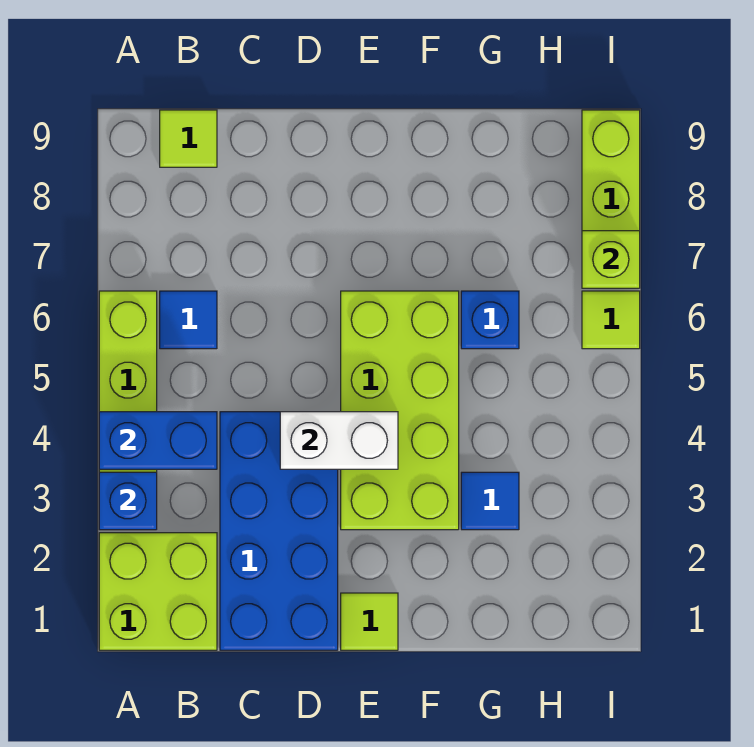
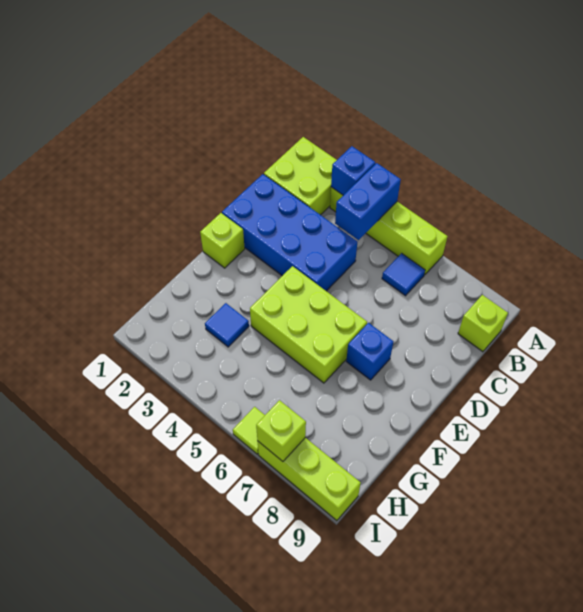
lime 1x1 tile [160,110,217,167] -> lime 1x1 brick [458,295,508,352]
white 1x2 brick [280,412,398,469] -> none
lime 1x1 tile [341,593,398,650] -> lime 1x1 brick [200,213,245,268]
lime 2x4 brick [341,291,459,530] -> lime 2x3 brick [250,266,367,383]
blue 1x1 brick [461,291,519,349] -> blue 1x1 brick moved to [346,323,393,380]

